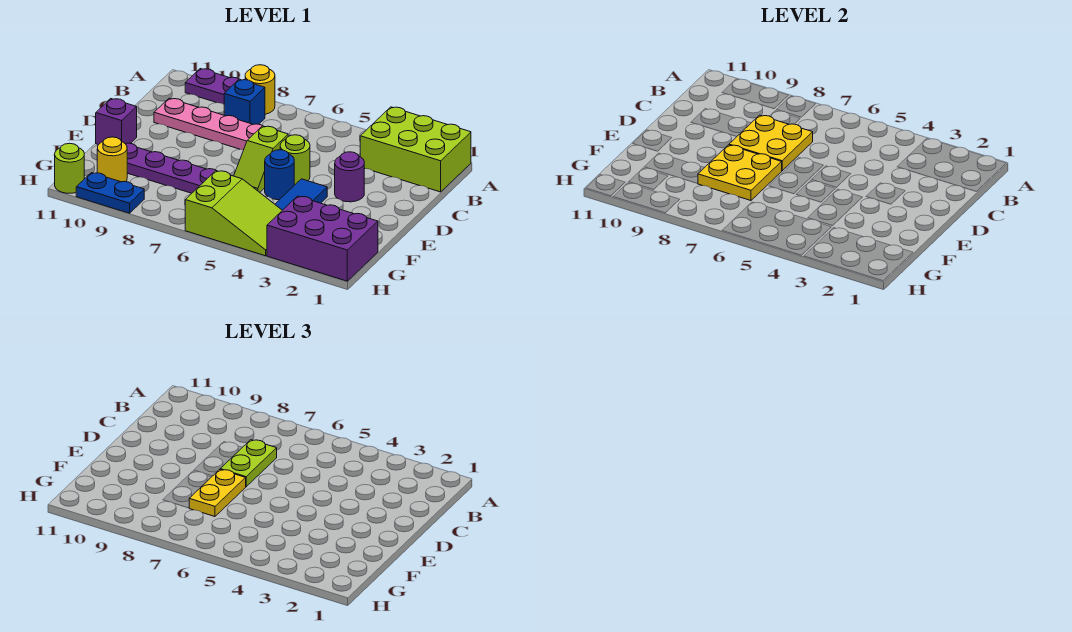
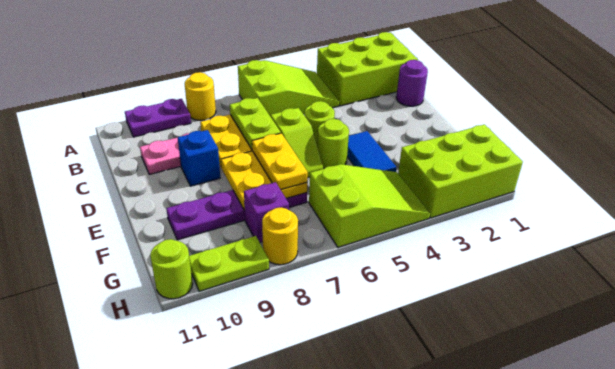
none -> lime 2x3 slope [238,60,339,117]
blue 1x1 brick [224,79,265,124] -> blue 1x1 brick moved to [178,130,220,186]
purple 1x1 round brick [335,152,365,202] -> purple 1x1 round brick moved to [396,60,428,106]
blue 1x1 round brick [265,150,294,200] -> lime 1x1 round brick [317,119,349,168]
purple 1x1 brick [96,99,137,145] -> purple 1x1 brick moved to [244,182,289,243]
purple 2x3 brick [267,196,378,281] -> lime 2x3 brick [398,124,523,218]
yellow 1x1 round brick [97,137,127,182] -> yellow 1x1 round brick moved to [262,207,298,265]
blue 1x2 plate [76,173,144,213] -> lime 1x2 plate [189,236,269,291]

